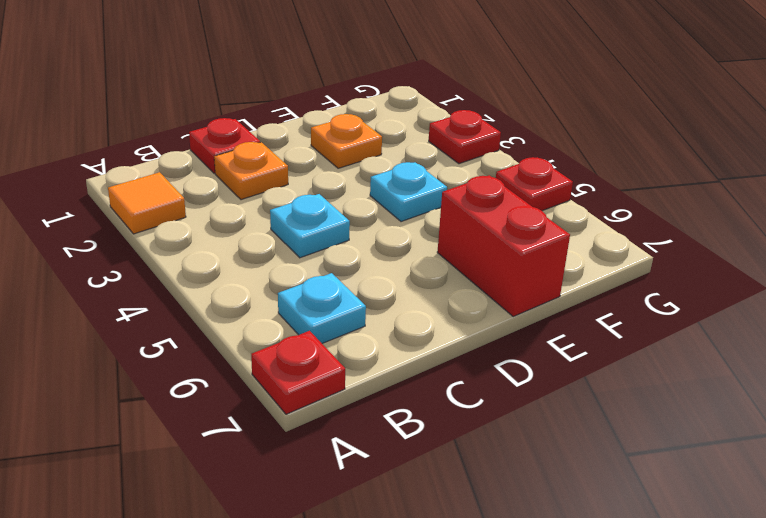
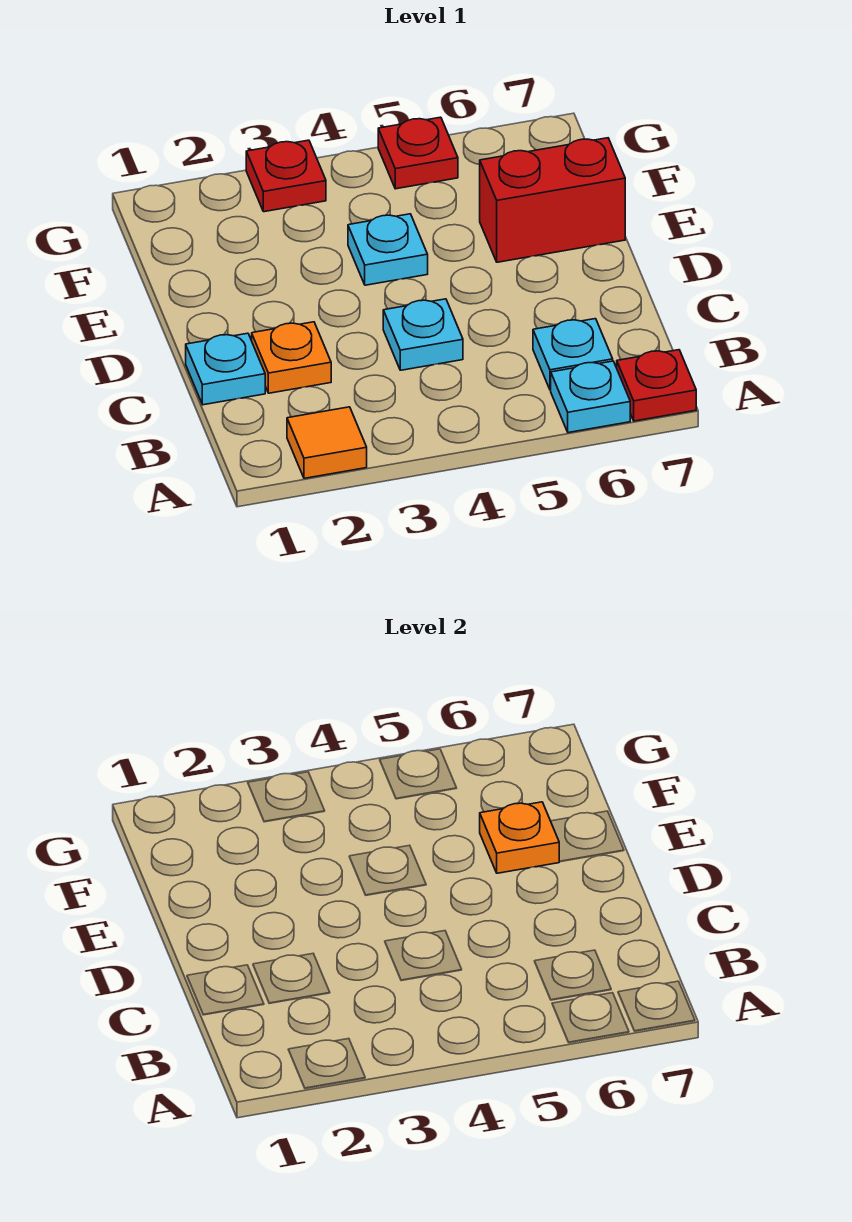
none -> cyan 1x1 plate [551,361,630,433]
red 1x1 plate [189,118,260,173] -> cyan 1x1 plate [186,333,265,405]
orange 1x1 plate [311,114,382,168] -> orange 1x1 plate moved to [480,802,559,873]

